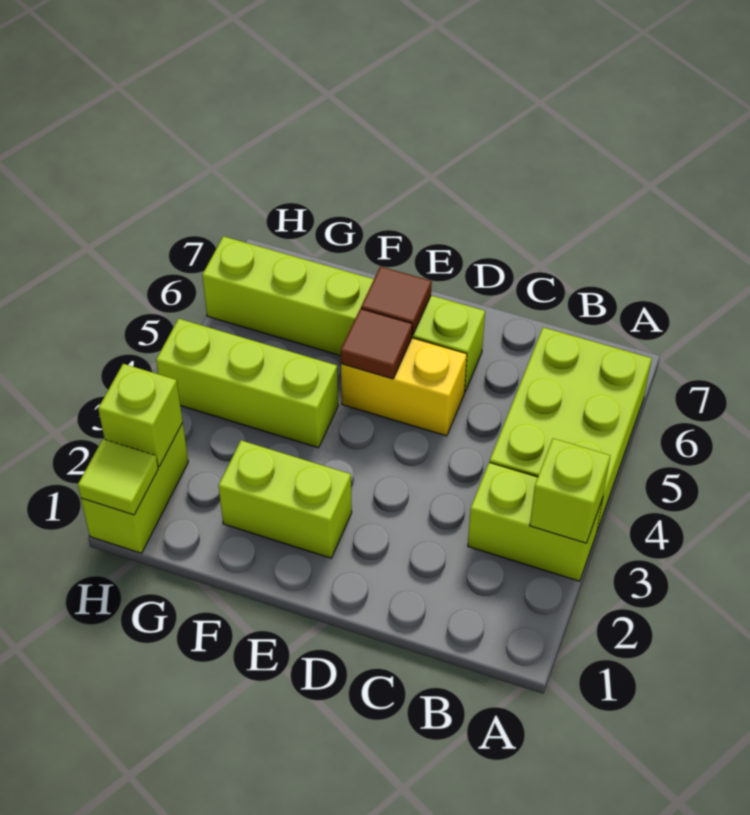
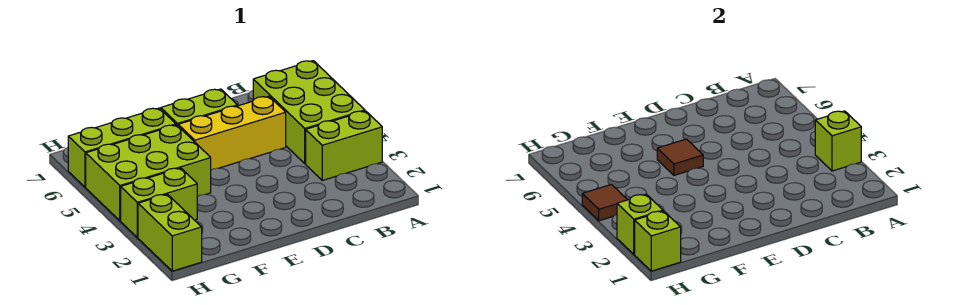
yellow 1x2 brick [341,338,467,436] -> yellow 1x3 brick [178,96,286,170]
lime 1x2 brick [219,440,352,558] -> lime 1x2 brick moved to [121,168,197,238]
brown 1x1 tile [361,266,432,335] -> brown 1x1 tile moved to [582,184,627,221]
lime 1x3 brick [156,319,338,448] -> lime 2x3 brick [86,125,211,221]
lime 1x1 tile [78,439,158,515] -> lime 1x1 brick [635,211,681,271]

